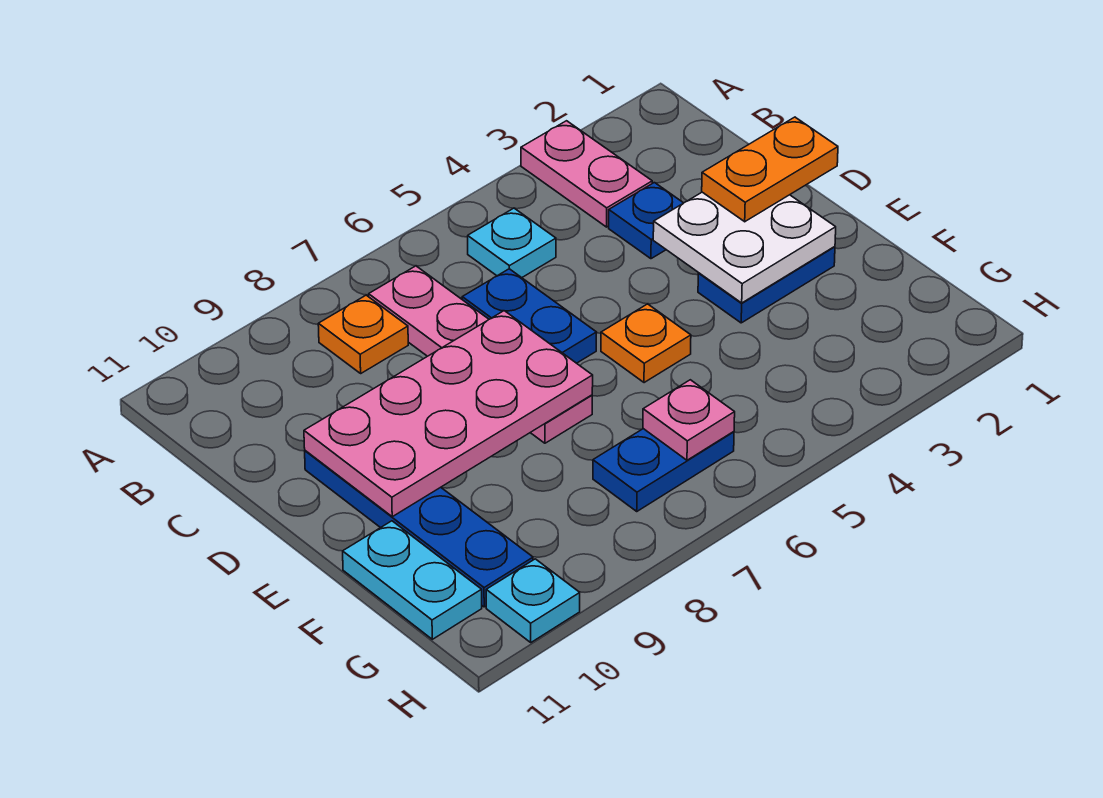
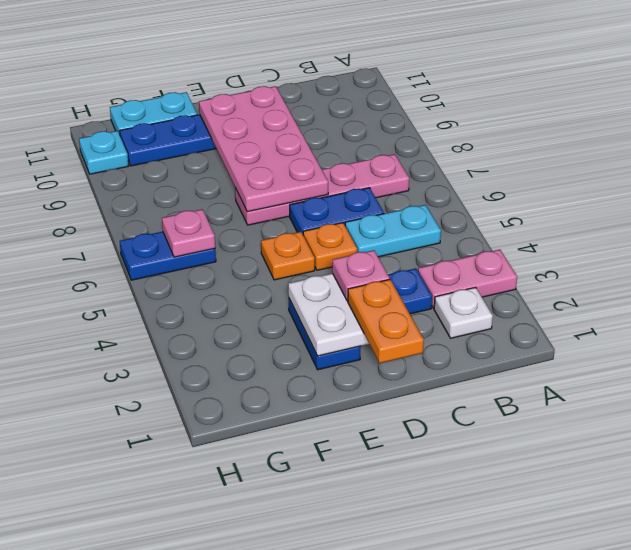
none -> white 1x1 plate [434,287,493,338]
cyan 1x1 plate [468,208,556,278] -> cyan 1x2 plate [345,205,441,257]
orange 1x1 plate [318,295,408,373] -> orange 1x1 plate moved to [303,223,357,270]
none -> pink 1x1 plate [332,250,390,301]
blue 1x2 plate [593,429,734,511] -> blue 1x2 plate turned to [120,232,216,280]

